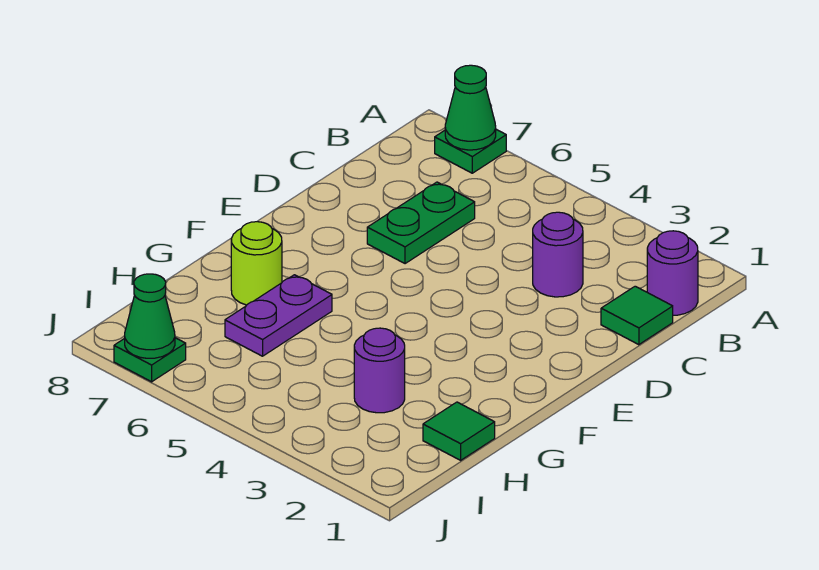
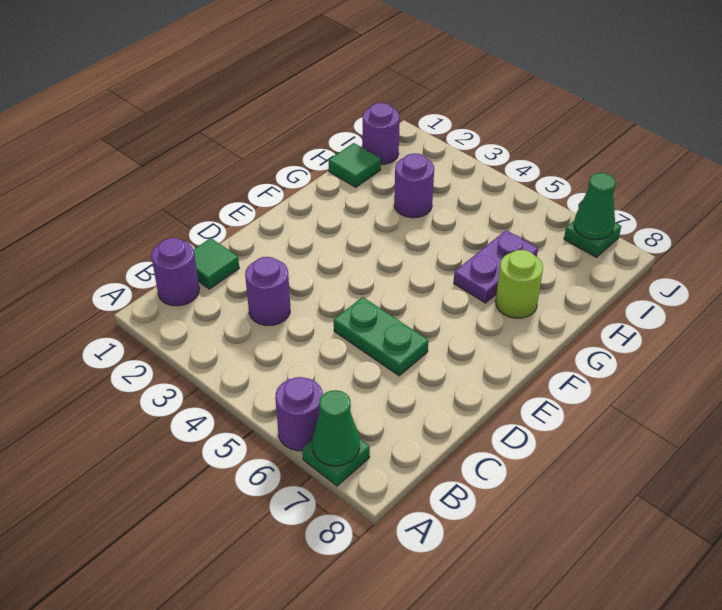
none -> purple 1x1 round brick [275,377,323,451]
green 1x2 plate [367,182,475,264] -> green 1x2 plate turned to [334,297,428,376]
none -> purple 1x1 round brick [363,103,400,164]

